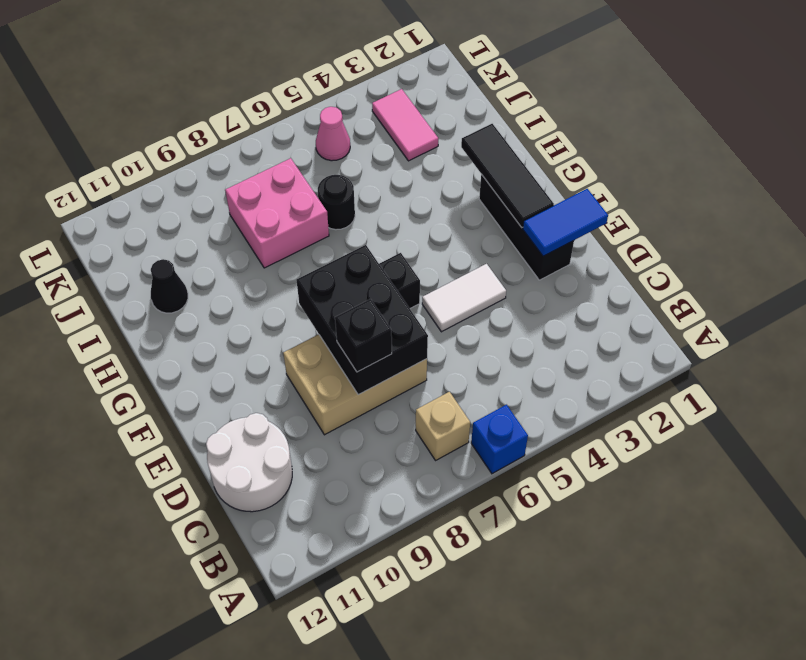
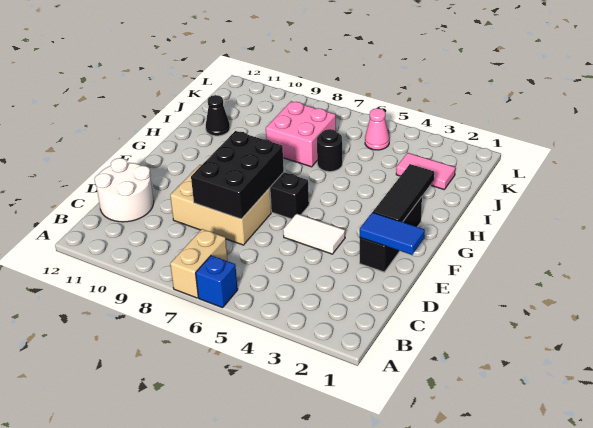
tan 1x1 brick [416,392,470,460] -> tan 1x2 brick [170,229,228,298]
black 1x1 brick [335,299,392,372] -> none
pink 1x2 tile [372,89,438,161] -> pink 1x2 tile turned to [396,153,455,189]

